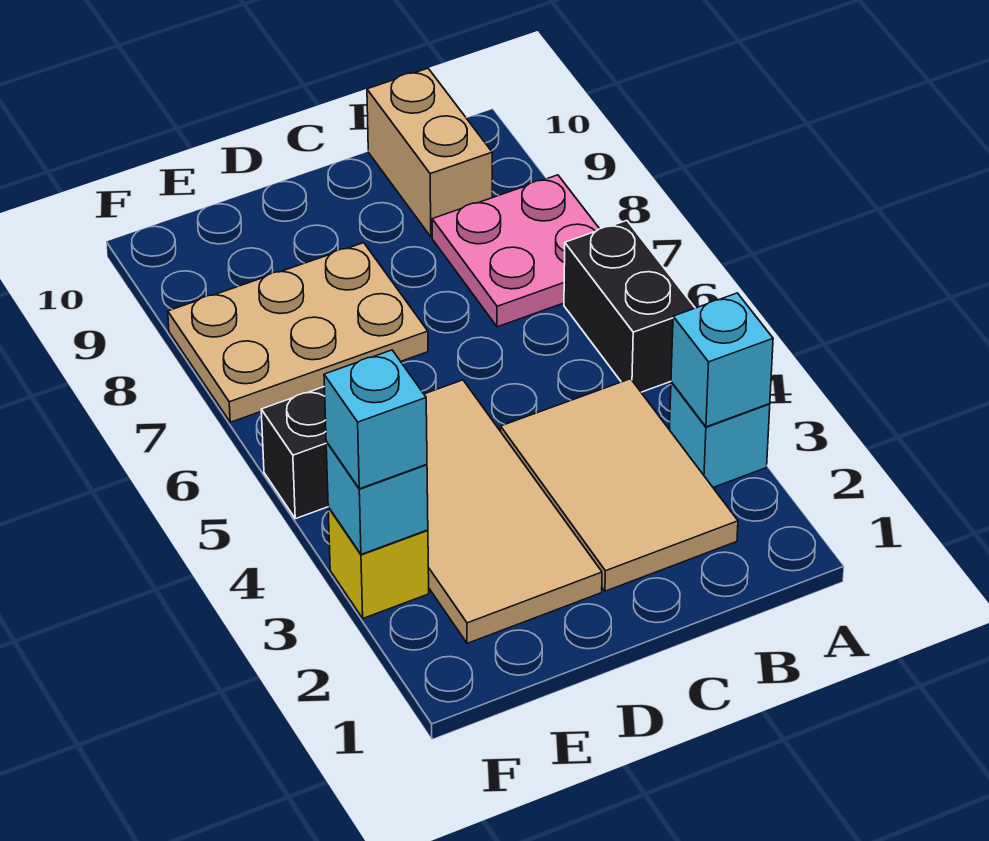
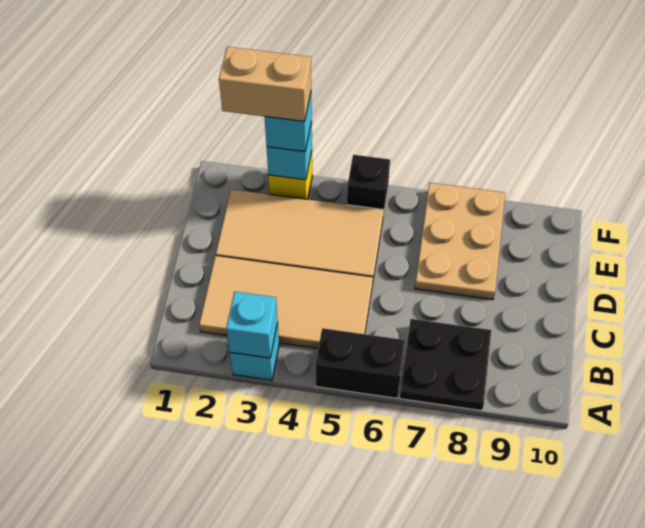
pink 2x2 plate [432,175,599,327] -> black 2x2 plate [400,319,491,411]
tan 2x3 tile [501,379,738,591] -> tan 2x4 tile [199,256,373,349]
tan 1x2 brick [367,68,492,237] -> tan 1x2 brick moved to [219,47,311,122]

